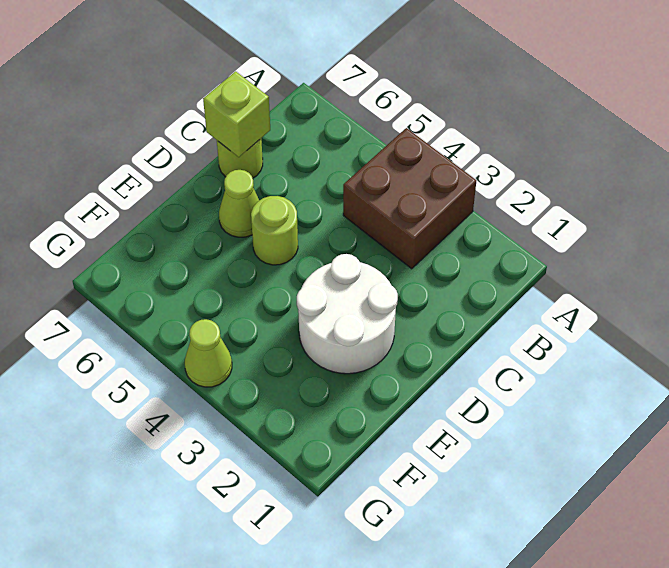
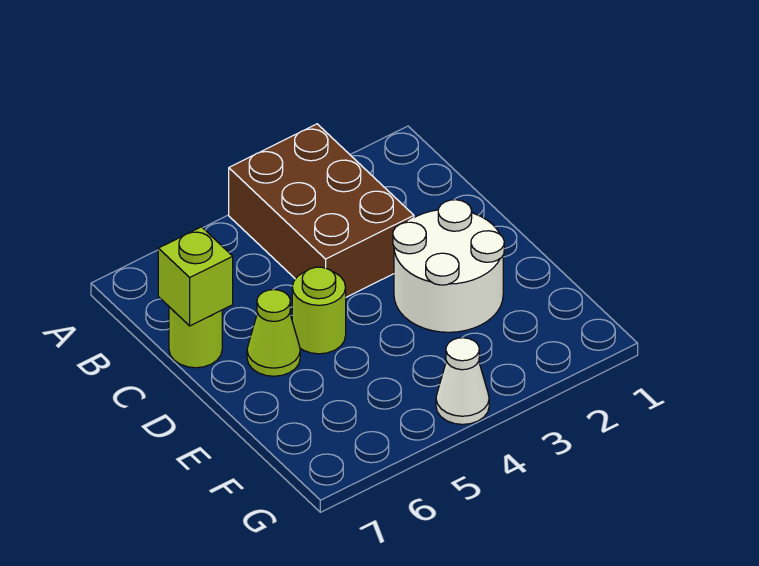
brown 2x2 brick [343,128,476,269] -> brown 2x3 brick [229,124,414,297]
lime 1x1 cone [185,319,232,387] -> white 1x1 cone [436,338,489,424]

